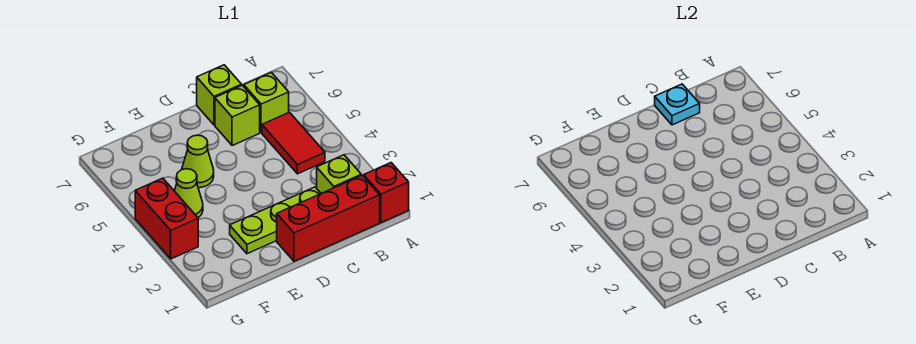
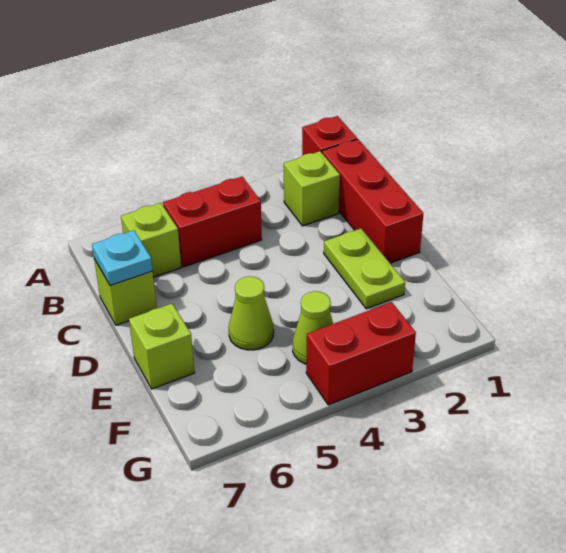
red 1x2 tile [262,112,325,174] -> red 1x2 brick [163,177,262,267]
lime 1x3 plate [230,187,321,254] -> lime 1x2 plate [324,228,405,309]
lime 1x1 brick [215,85,260,146] -> lime 1x1 brick moved to [129,304,194,389]

